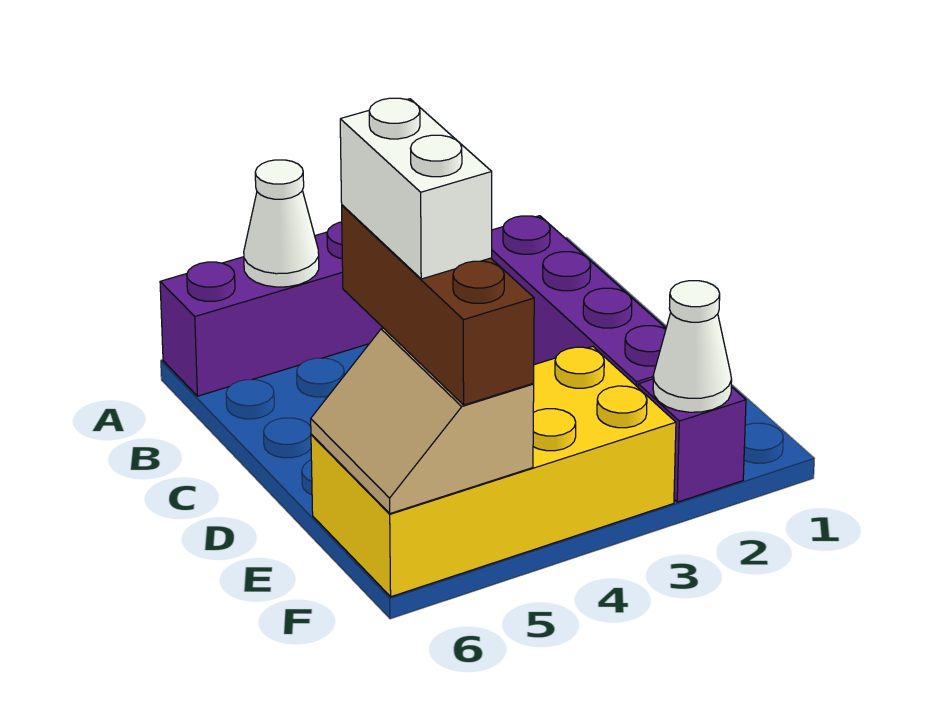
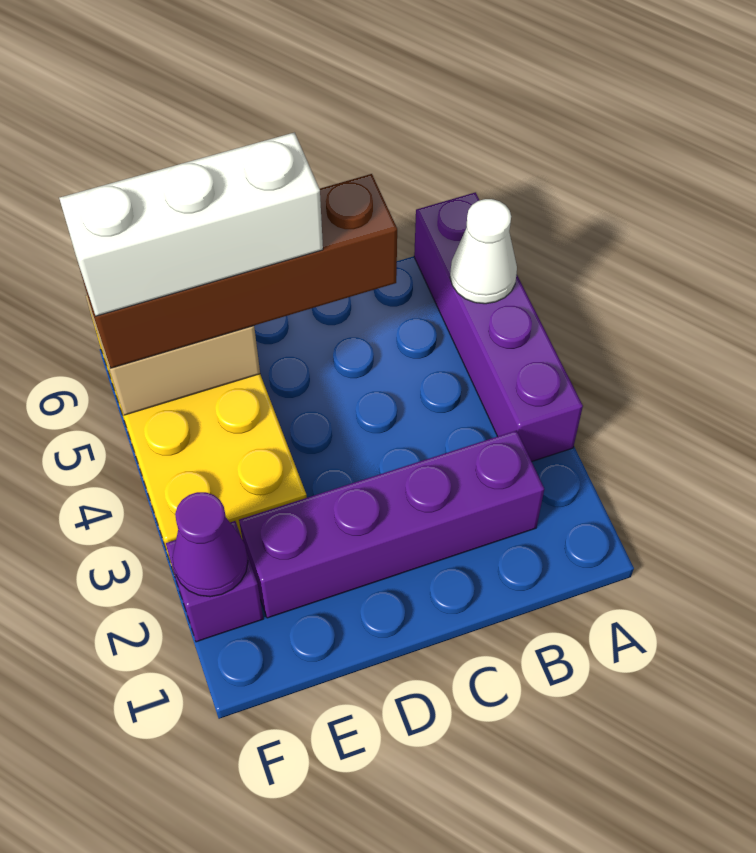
brown 1x3 brick [342,205,534,405] -> brown 1x4 brick [79,174,397,368]
white 1x2 brick [340,98,492,279] -> white 1x3 brick [59,133,323,316]
white 1x1 cone [653,281,732,412] -> purple 1x1 cone [172,492,248,597]

